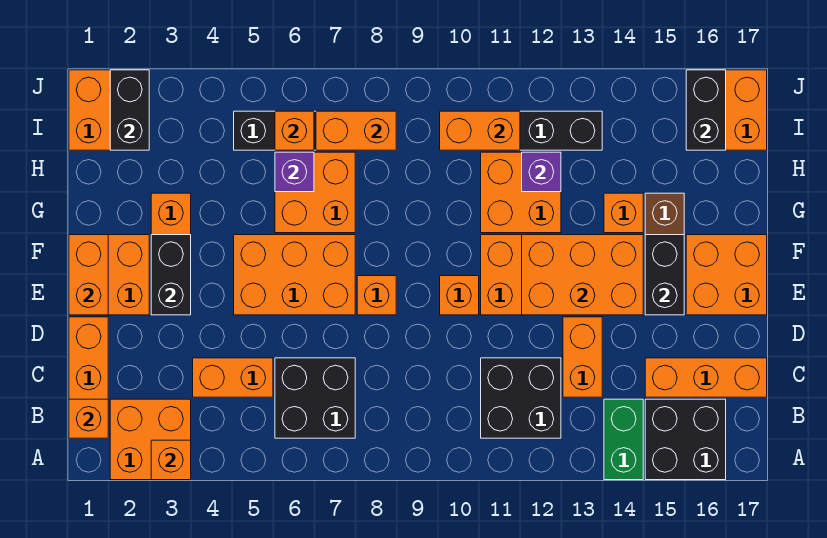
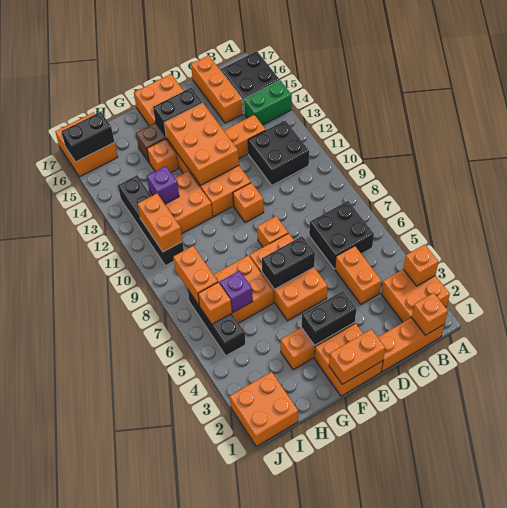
black 1x2 brick [110,70,149,150] -> black 1x2 brick moved to [262,236,315,289]

